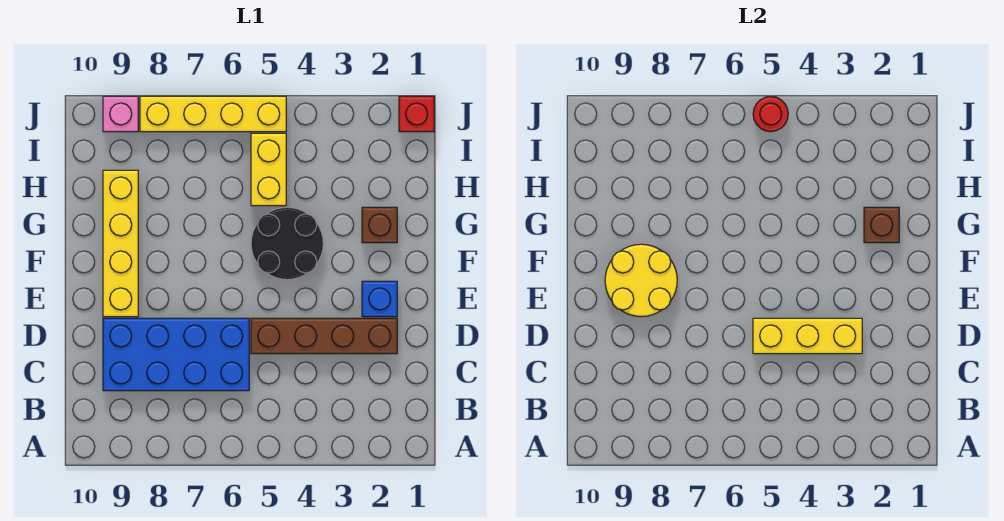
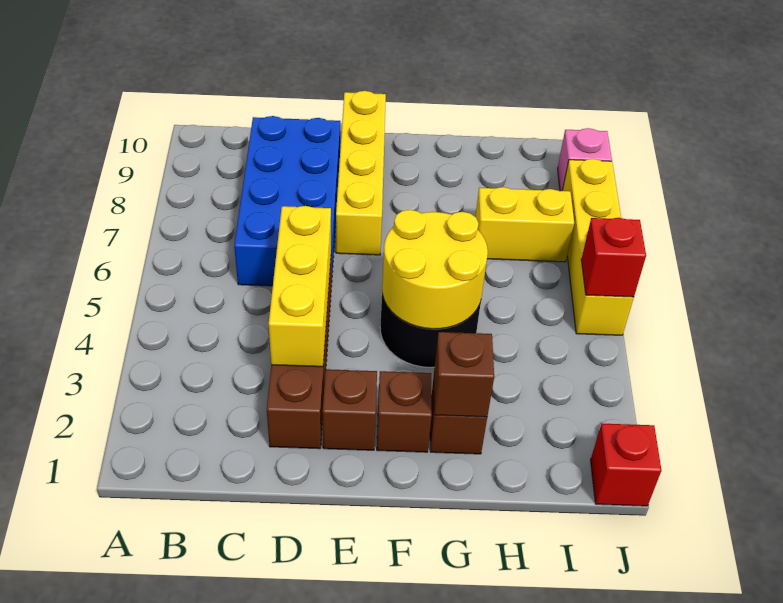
blue 1x1 brick [362,281,397,317] -> brown 1x1 brick [323,369,377,450]
yellow 2x2 round brick [605,244,677,317] -> yellow 2x2 round brick moved to [382,210,488,329]
yellow 1x4 brick [103,170,138,317] -> yellow 1x4 brick turned to [336,91,386,255]
none -> brown 1x1 brick [377,371,432,452]
yellow 1x2 brick [251,133,286,206] -> yellow 1x2 brick moved to [475,187,574,262]
red 1x1 round brick [753,96,788,132] -> red 1x1 brick [581,218,646,297]

